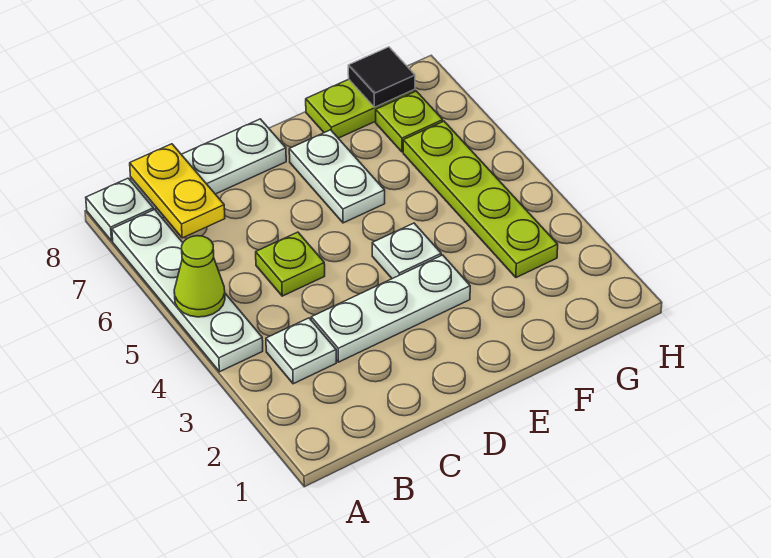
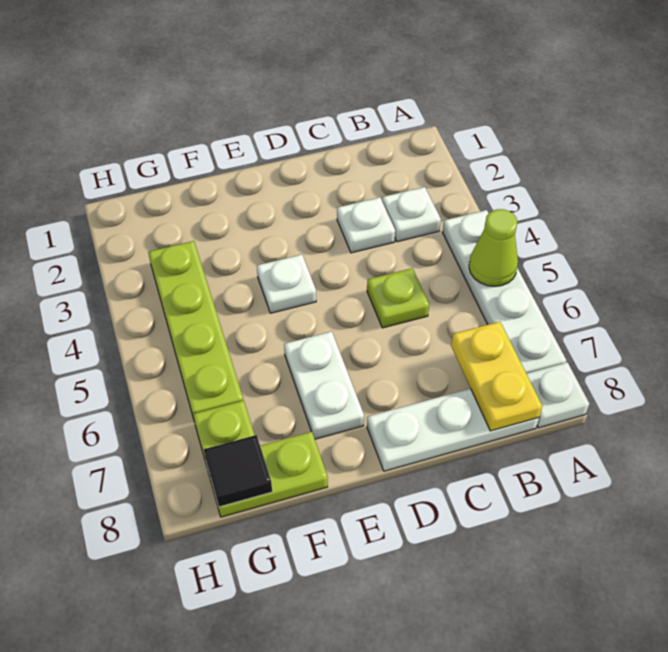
white 1x3 plate [311,255,470,362] -> white 1x1 plate [337,197,395,253]

